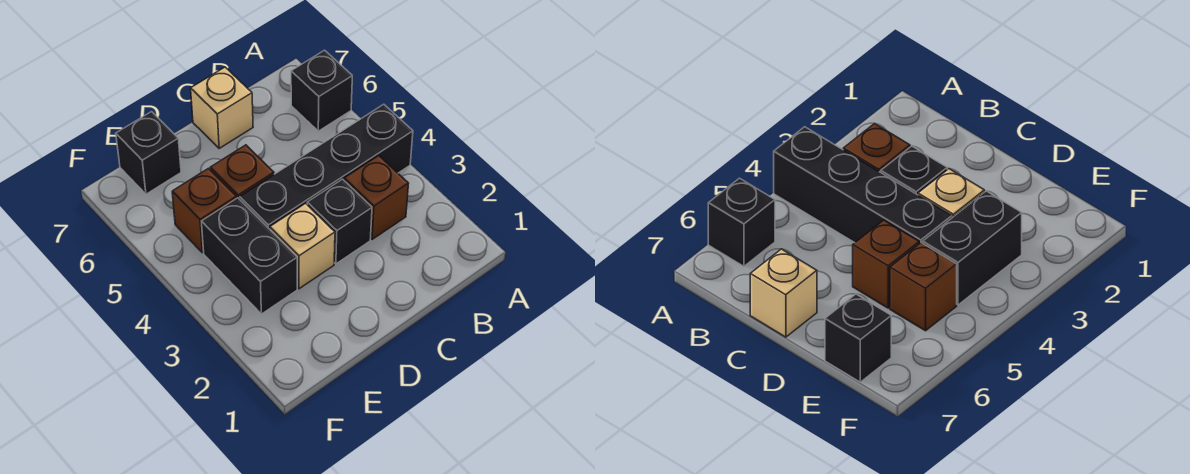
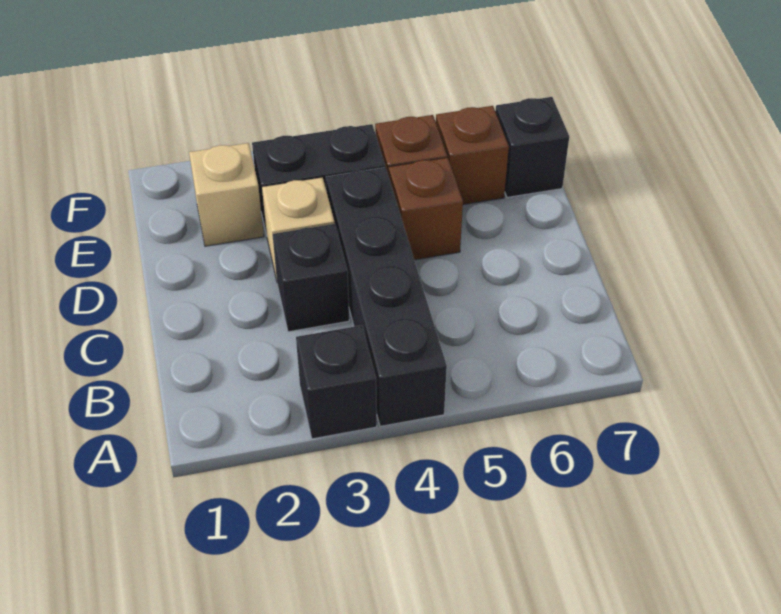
black 1x1 brick [291,50,352,131] -> black 1x1 brick moved to [296,325,377,439]
brown 1x1 brick [344,156,409,239] -> brown 1x1 brick moved to [436,106,509,205]
tan 1x1 brick [191,67,253,148] -> tan 1x1 brick moved to [189,143,264,246]

